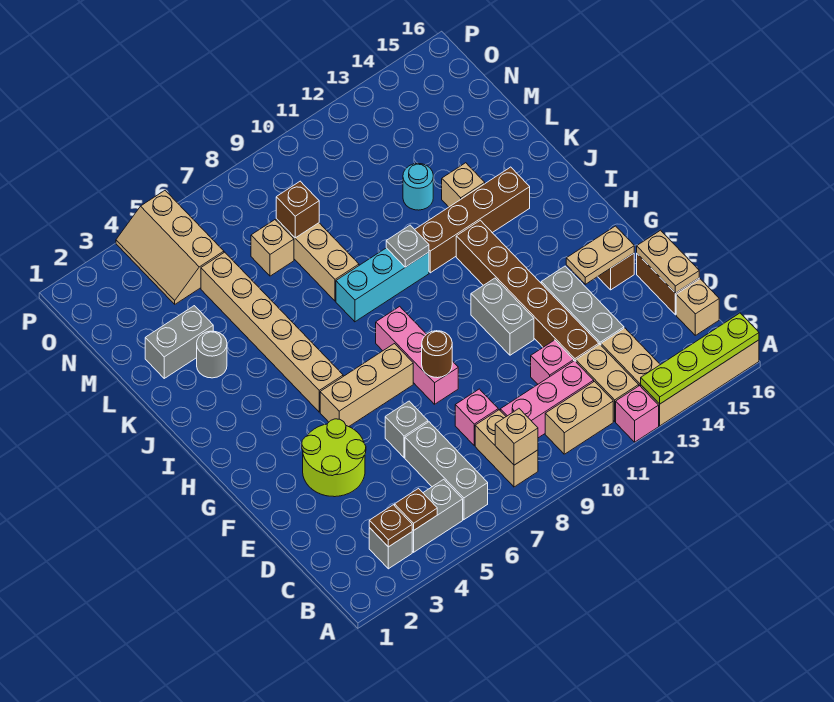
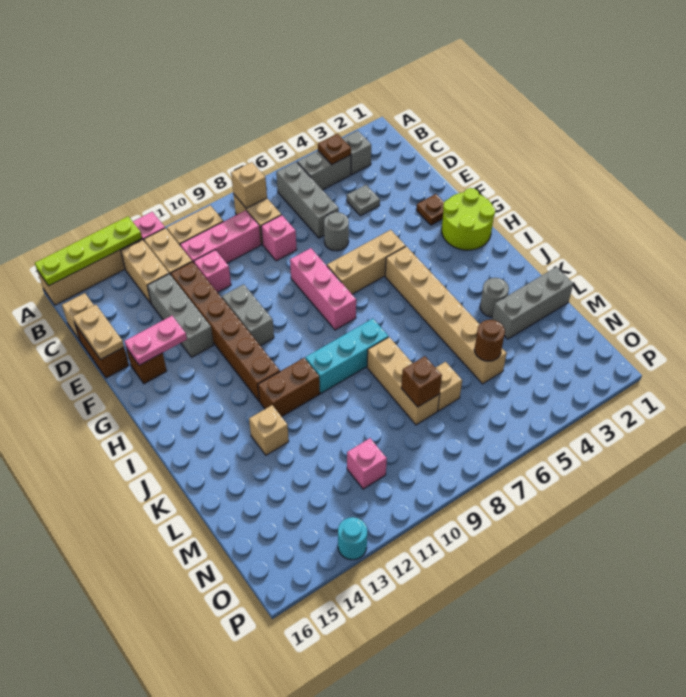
brown 1x1 plate [369,505,412,547] -> brown 1x1 plate moved to [416,194,444,225]
lime 2x2 round brick [302,419,366,497] -> lime 2x2 round brick moved to [442,188,495,250]
grey 1x1 brick [385,401,428,458] -> grey 1x1 round brick [324,212,349,251]
brown 1x1 round brick [422,331,452,378] -> brown 1x1 round brick moved to [474,320,505,361]
tan 1x2 plate [566,226,634,284] -> pink 1x2 plate [125,316,187,365]
grey 1x1 plate [386,225,429,267] -> grey 1x1 plate moved to [347,185,380,216]
brown 1x4 brick [415,167,530,273] -> brown 1x2 brick [258,358,320,417]
grey 1x2 brick [145,306,213,378] -> grey 1x3 brick [492,267,573,339]
cyan 1x1 round brick [403,163,433,210] -> cyan 1x1 round brick moved to [338,517,367,560]
tan 2x3 slope [116,191,224,304] -> none
none -> pink 1x1 brick [347,438,387,489]

